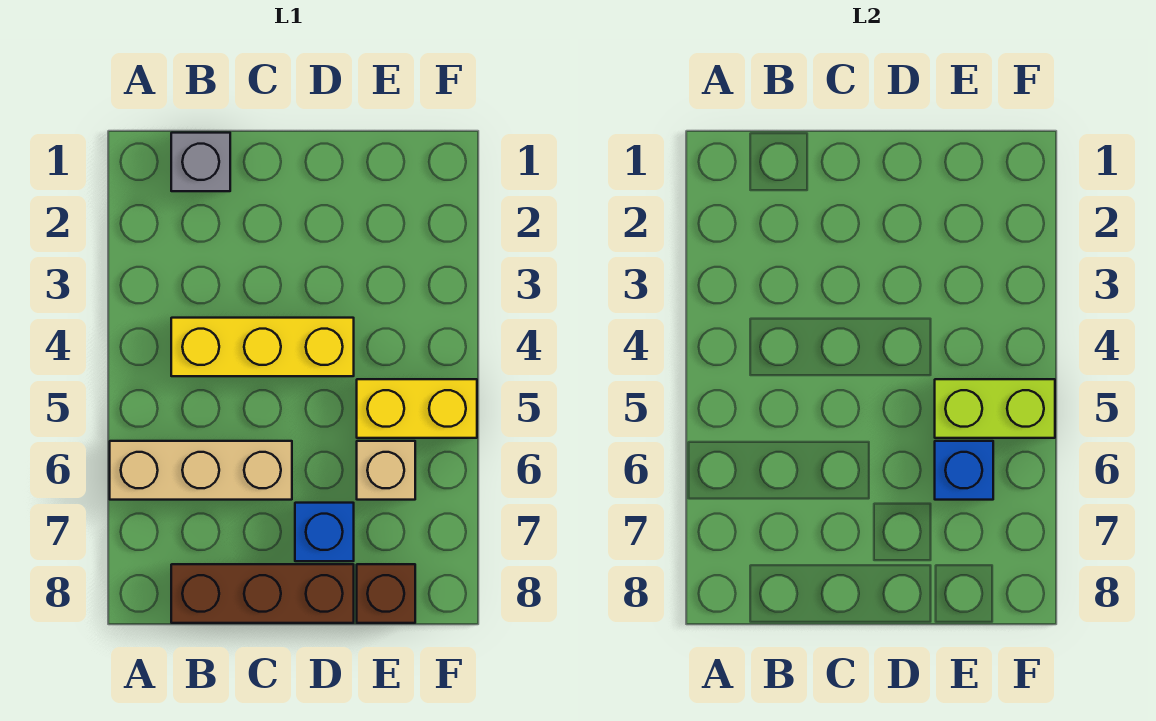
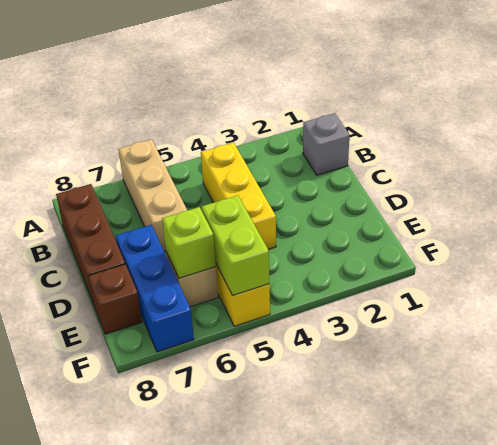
blue 1x1 brick [295,503,354,561] -> blue 1x3 brick [116,225,194,352]
blue 1x1 brick [935,441,993,500] -> lime 1x1 brick [162,207,216,278]

